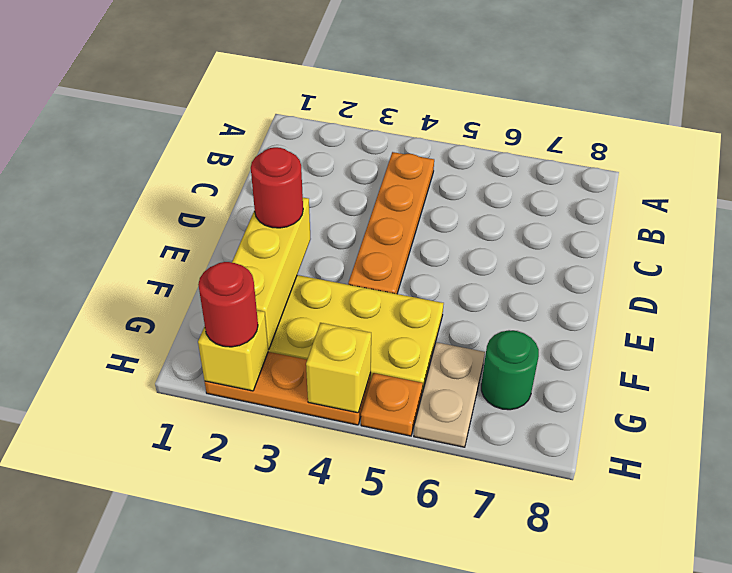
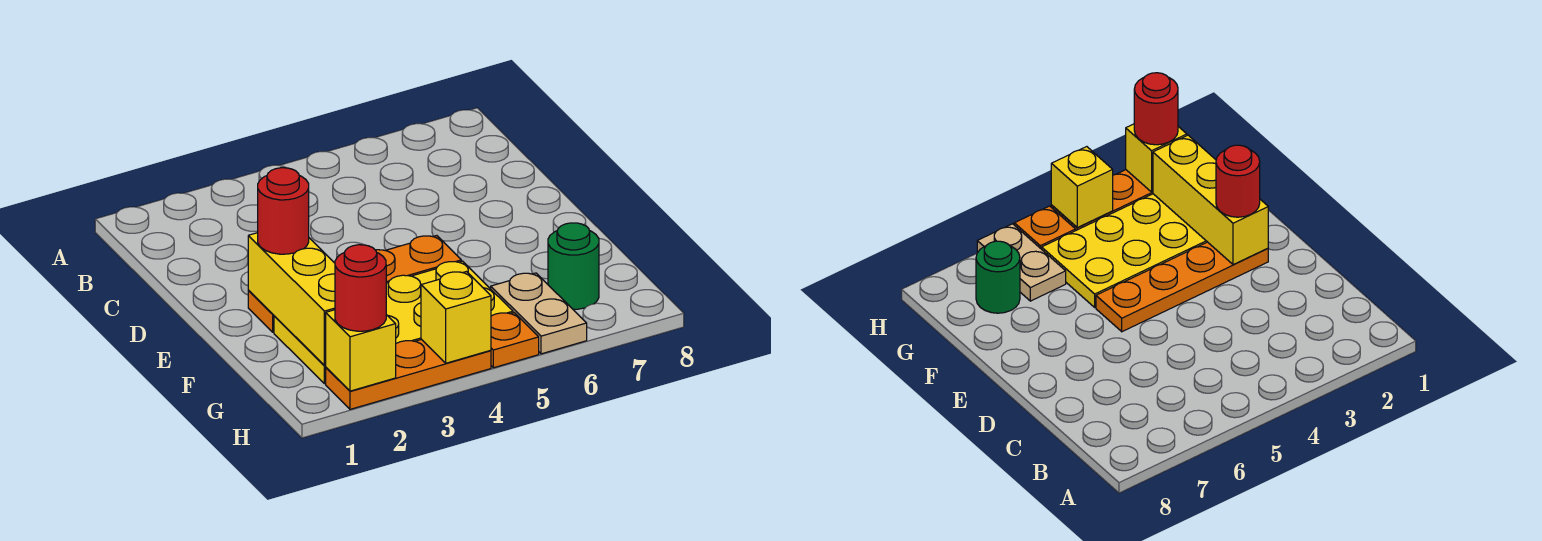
orange 1x4 plate [348,152,434,294] -> orange 1x4 plate turned to [248,236,461,332]

